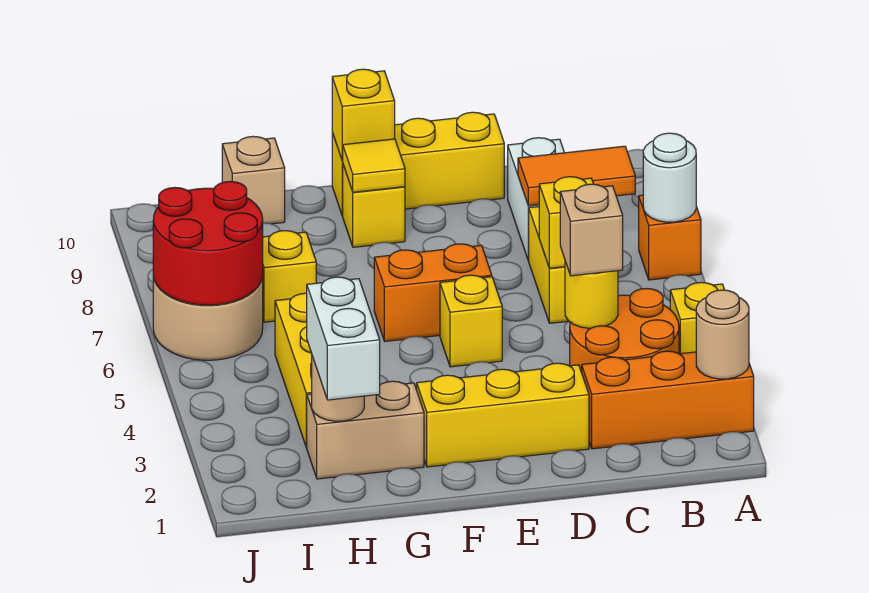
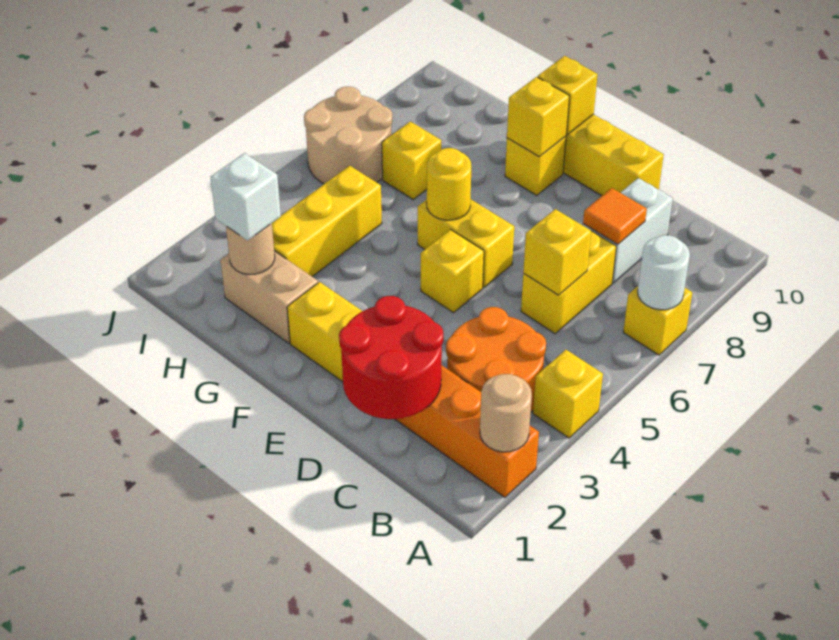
orange 1x1 brick [639,195,701,280] -> yellow 1x1 brick [623,286,692,355]
orange 1x2 tile [518,146,635,206] -> orange 1x1 tile [583,188,647,244]
yellow 1x1 round brick [565,262,618,328] -> yellow 1x1 round brick moved to [427,148,471,220]
tan 1x1 brick [560,184,623,276] -> none
orange 1x2 brick [374,244,492,341] -> yellow 1x2 brick [418,200,514,287]
yellow 1x1 tile [342,139,405,192] -> yellow 1x1 brick [507,77,569,156]
white 1x2 brick [307,277,380,400] -> white 1x1 brick [211,153,281,241]
tan 1x1 brick [222,136,285,224] -> none
red 2x2 round brick [153,181,263,305] -> red 2x2 round brick moved to [339,296,443,419]

